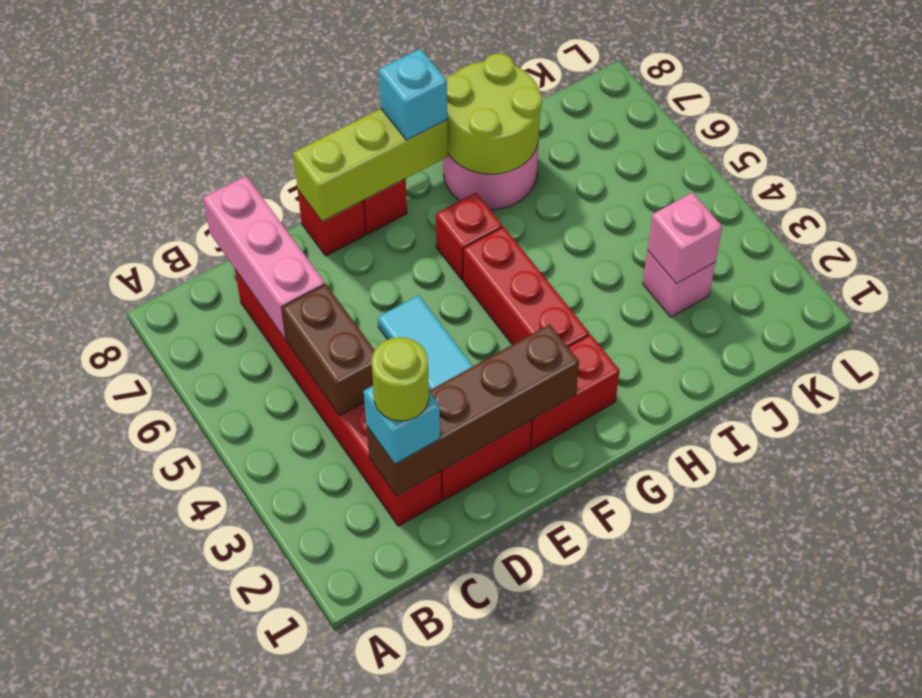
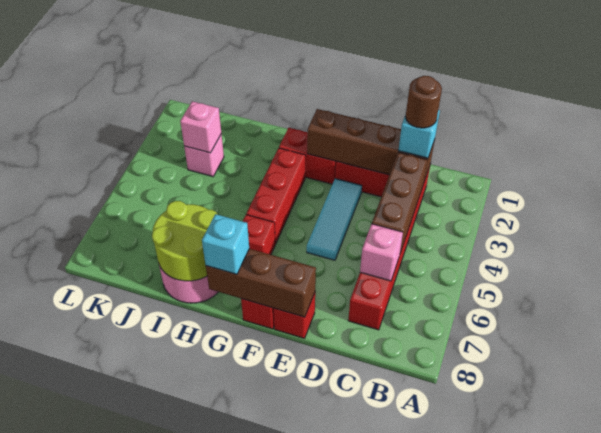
lime 1x1 round brick [371,337,429,421] -> brown 1x1 round brick [406,76,442,128]
brown 1x2 brick [282,284,375,416] -> brown 1x3 brick [372,152,427,253]
pink 1x3 brick [203,176,325,339] -> pink 1x1 brick [360,224,403,281]
lime 1x3 brick [293,109,448,221] -> brown 1x3 brick [206,249,316,317]

